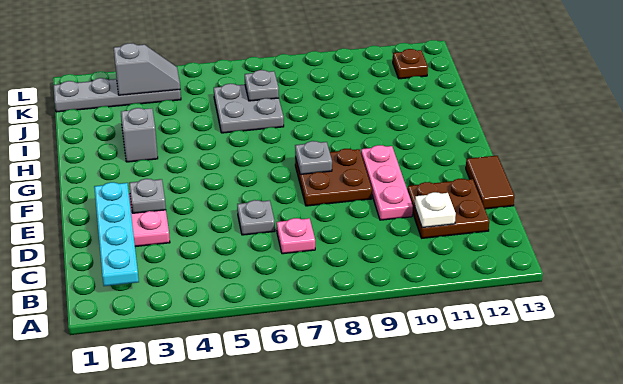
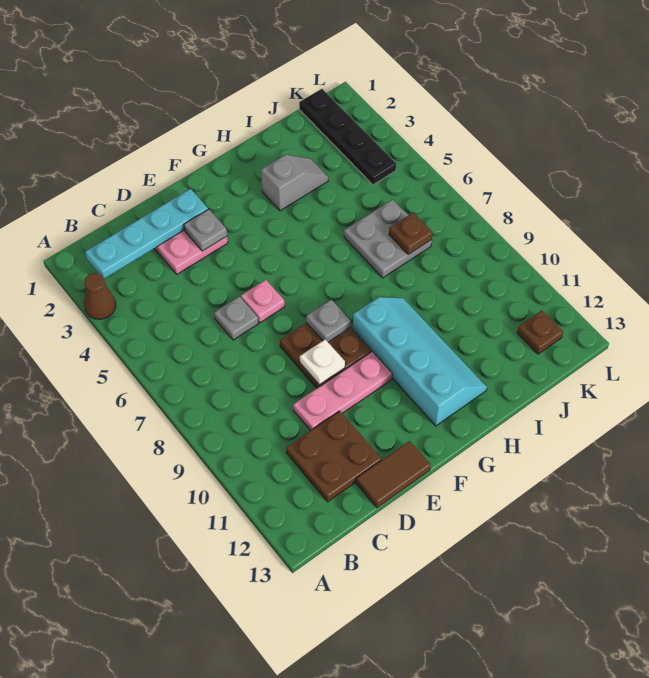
none -> brown 1x1 cone [84,273,116,319]
pink 1x1 plate [277,218,315,254] -> pink 1x1 plate moved to [241,280,285,323]
white 1x1 plate [415,192,456,228] -> white 1x1 plate moved to [300,339,345,385]
none -> cyan 2x4 slope [353,297,487,426]
grey 1x1 plate [245,70,279,101] -> brown 1x1 plate [389,213,432,255]
grey 1x4 plate [54,78,181,112] -> black 1x4 plate [299,89,396,185]
grey 1x2 slope [114,43,180,95] -> none

